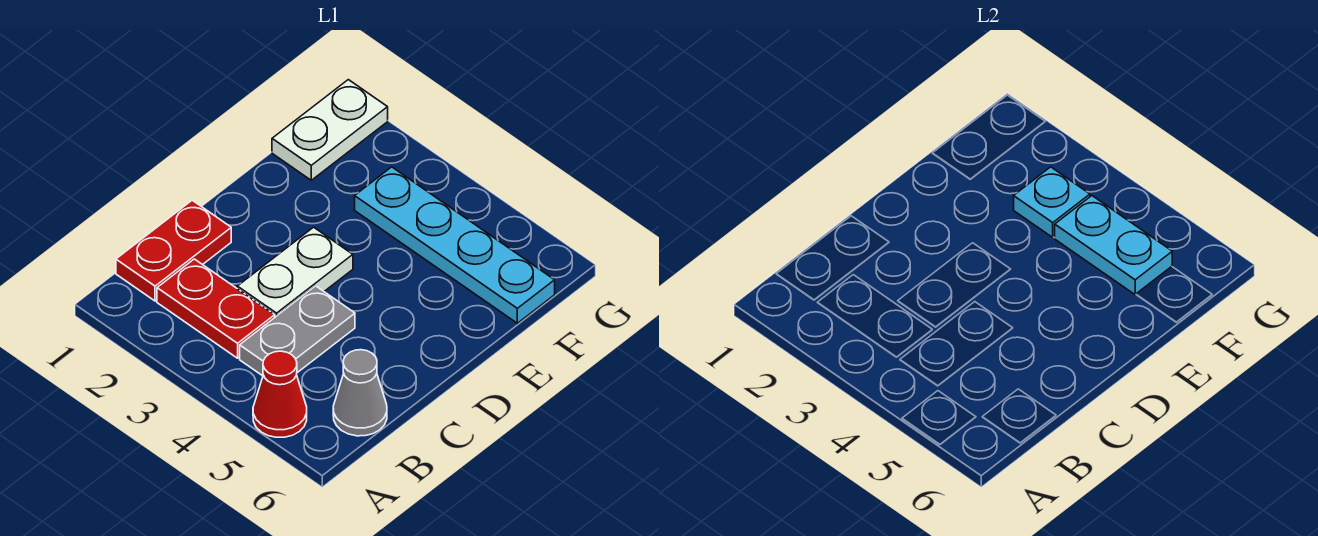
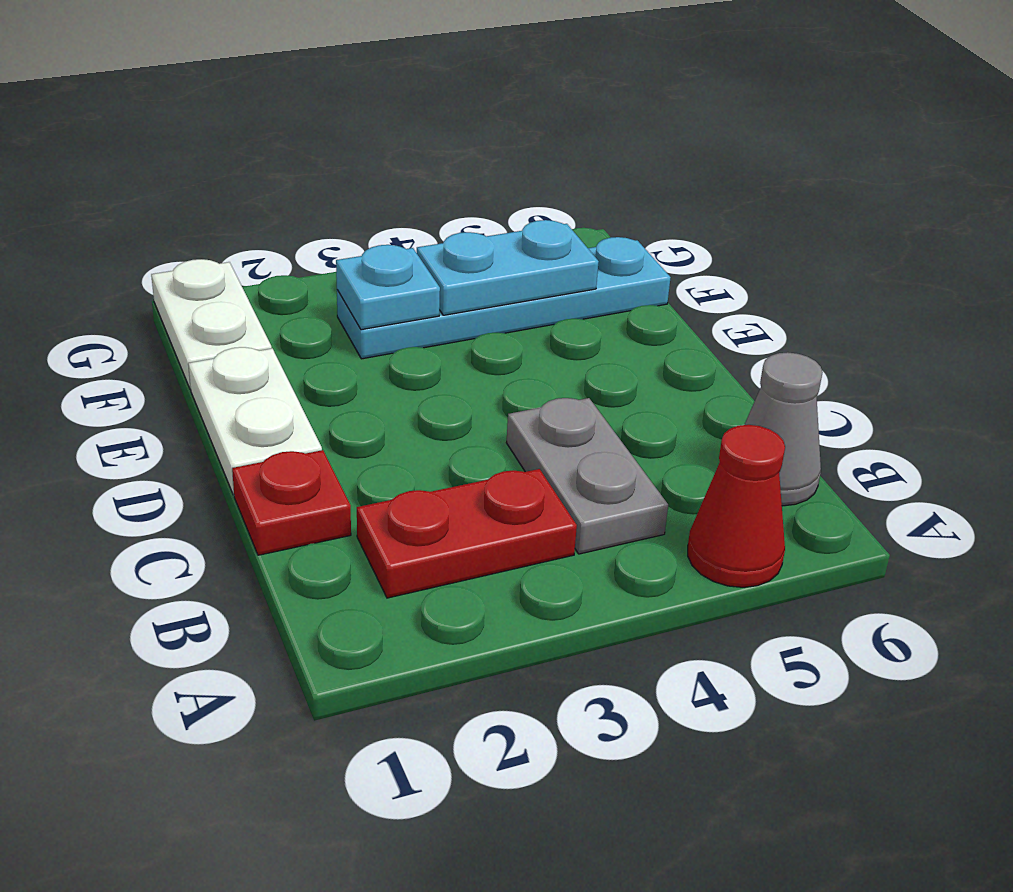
red 1x2 plate [116,200,231,301] -> red 1x1 plate [232,450,351,555]
white 1x2 plate [237,227,353,317] -> white 1x2 plate moved to [188,347,322,495]

